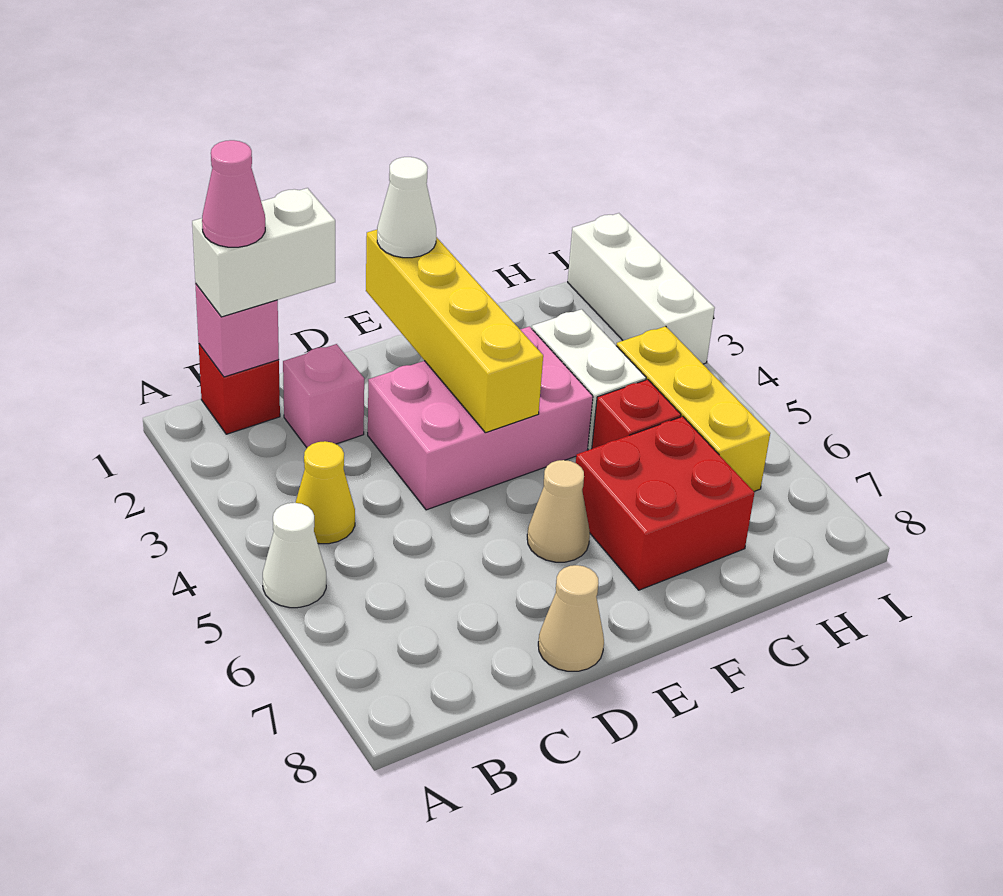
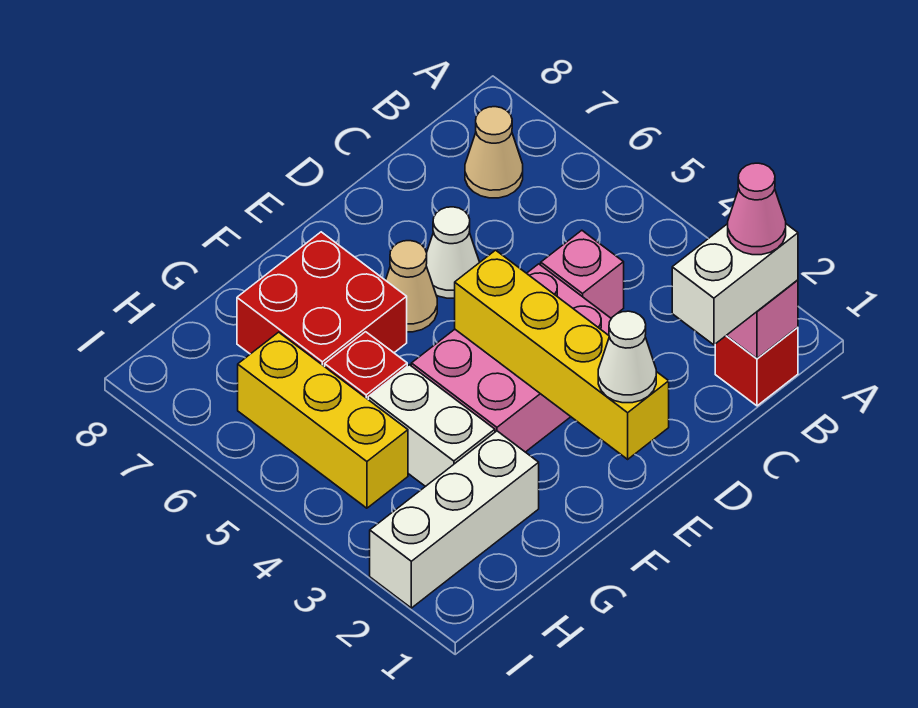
white 1x1 cone [263,503,326,608] -> white 1x1 cone moved to [426,207,480,298]
yellow 1x1 cone [296,441,355,544] -> none
pink 1x1 brick [283,344,364,447] -> pink 1x1 brick moved to [541,230,624,318]
tan 1x1 cone [538,565,604,671] -> tan 1x1 cone moved to [465,107,523,198]
white 1x3 brick [568,213,715,364] -> white 1x3 brick turned to [370,431,539,608]

